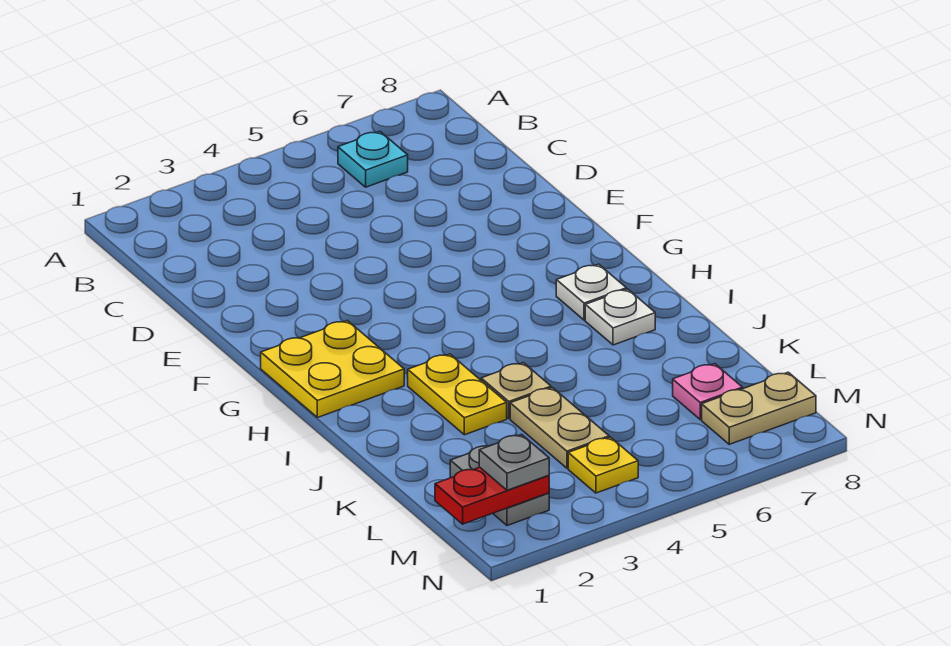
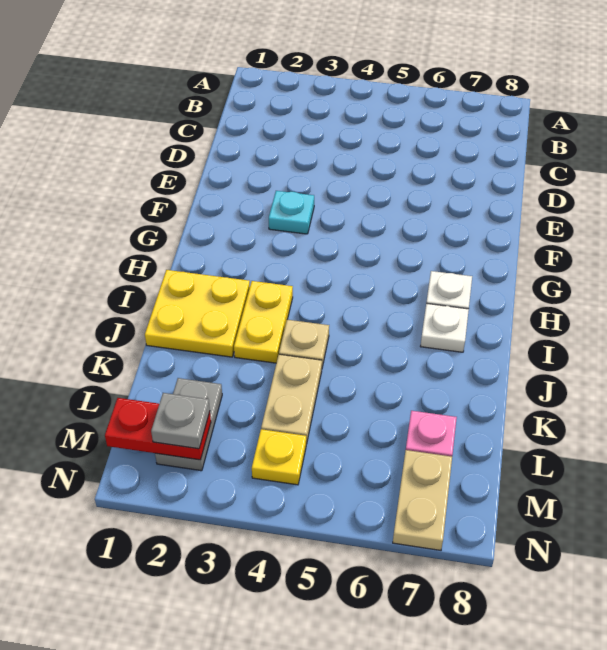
cyan 1x1 plate [338,132,408,187] -> cyan 1x1 plate moved to [269,191,314,234]
yellow 2x2 plate [261,321,404,418] -> yellow 2x2 plate moved to [145,270,250,357]
tan 1x2 plate [702,372,816,444] -> tan 1x2 plate turned to [393,450,452,550]

